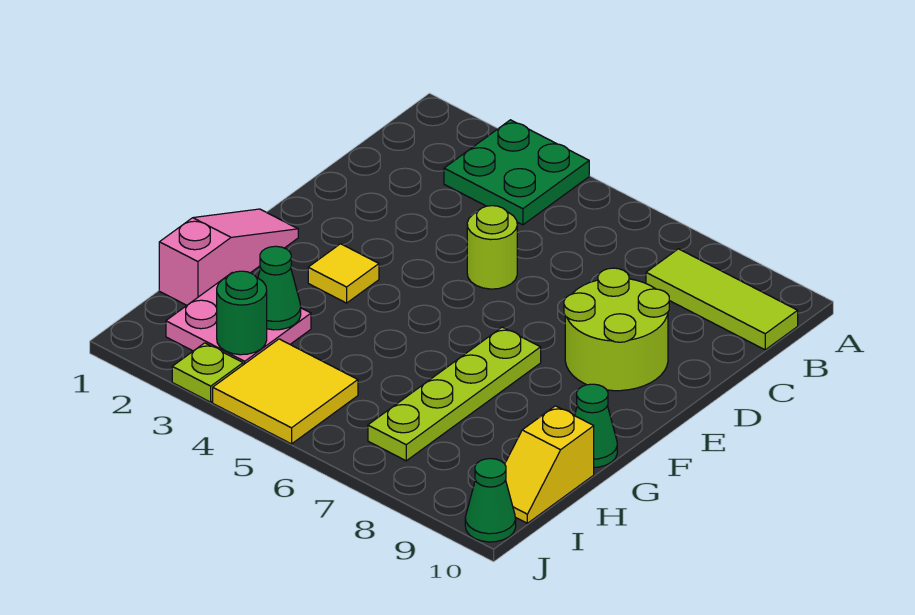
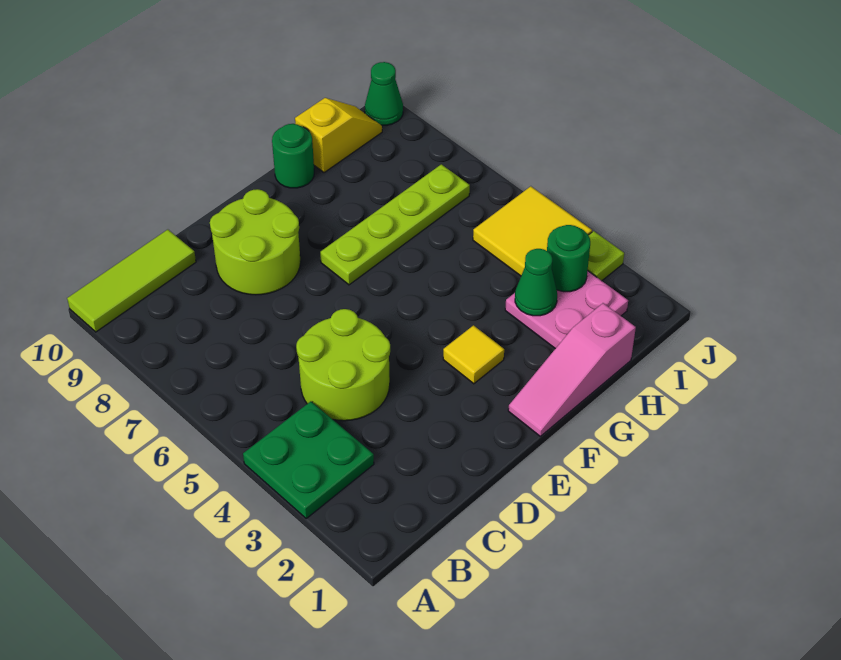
lime 1x3 tile [646,249,798,350] -> lime 1x3 tile turned to [67,230,196,332]
lime 1x1 round brick [467,206,517,289] -> lime 2x2 round brick [296,309,390,421]
green 1x1 cone [575,384,617,467] -> green 1x1 round brick [272,124,314,188]

